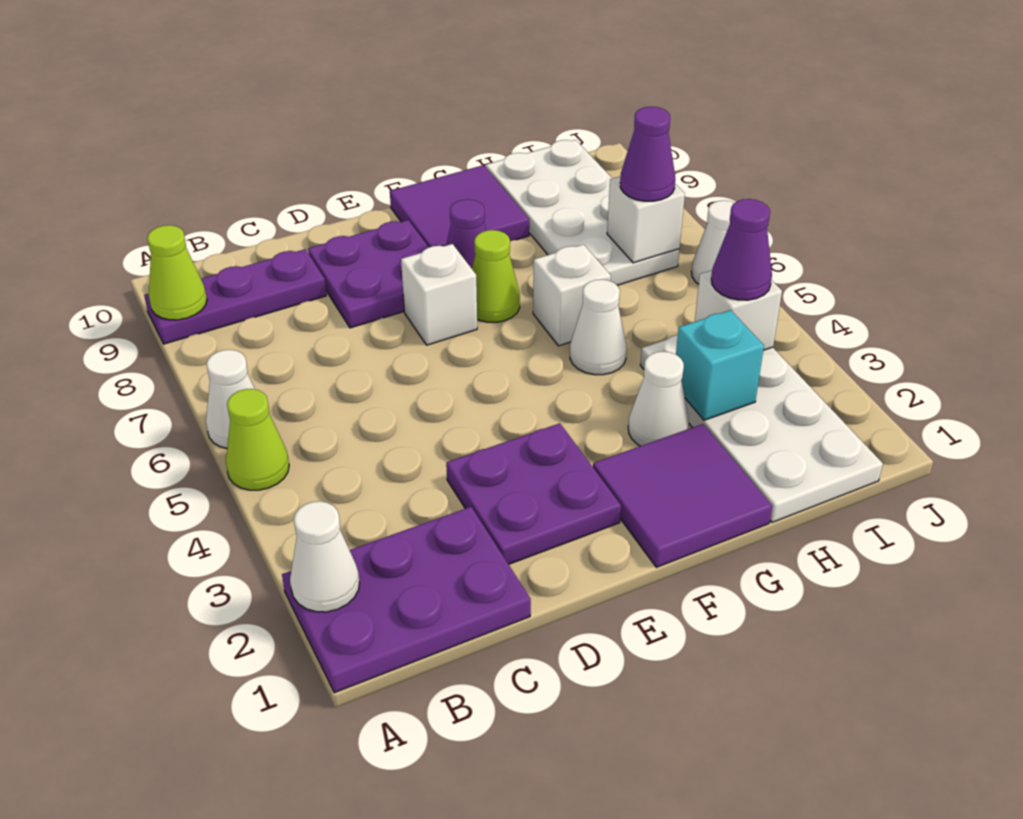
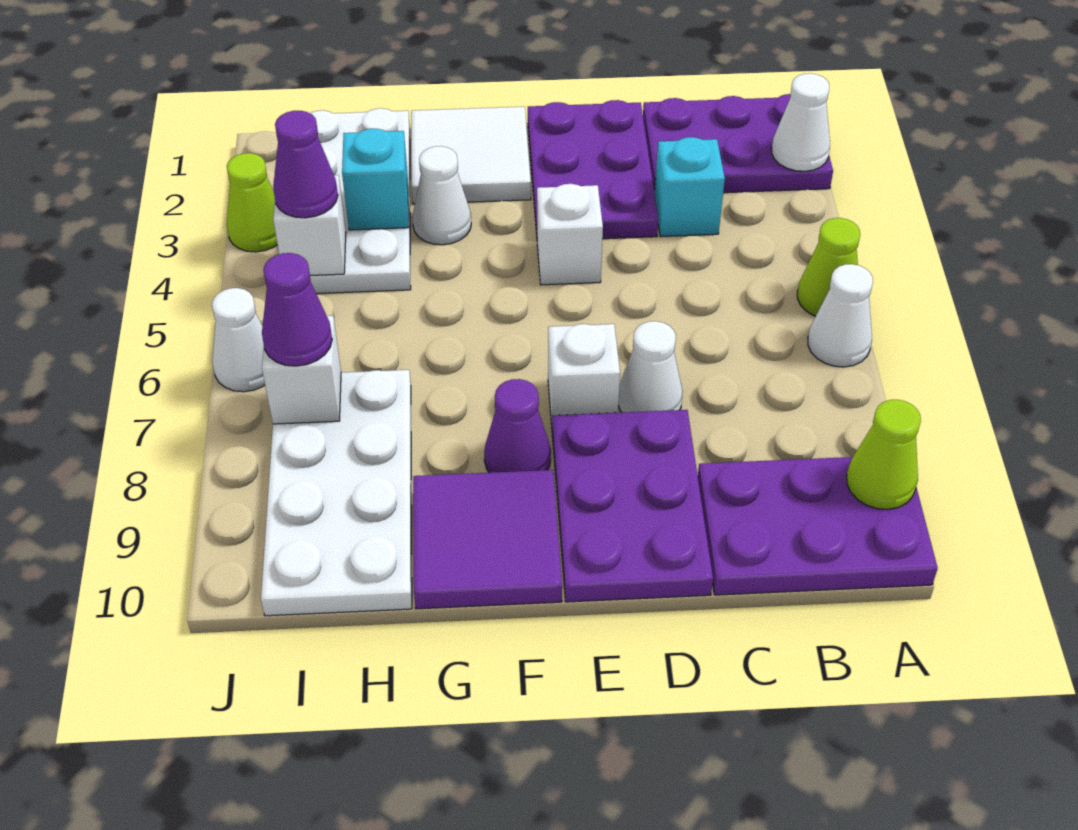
purple 1x3 plate [144,249,326,344] -> purple 2x3 plate [698,457,938,595]
none -> cyan 1x1 brick [655,137,725,237]
purple 2x2 plate [446,423,621,564] -> purple 2x3 plate [528,100,658,239]
purple 2x2 plate [308,220,429,328] -> purple 2x3 plate [552,410,713,602]
purple 2x2 tile [593,424,772,567] -> white 2x2 tile [411,107,531,204]
lime 1x1 cone [472,230,520,322] -> lime 1x1 cone moved to [227,153,277,252]
white 1x1 cone [570,279,627,375] -> white 1x1 cone moved to [618,321,683,412]
white 1x1 brick [533,244,611,346] -> white 1x1 brick moved to [537,184,603,285]

